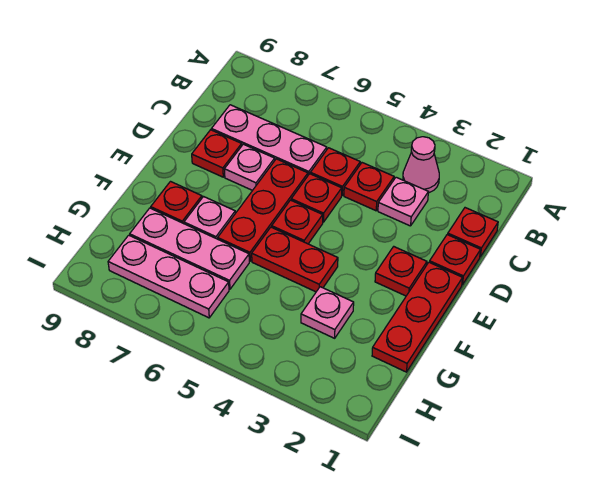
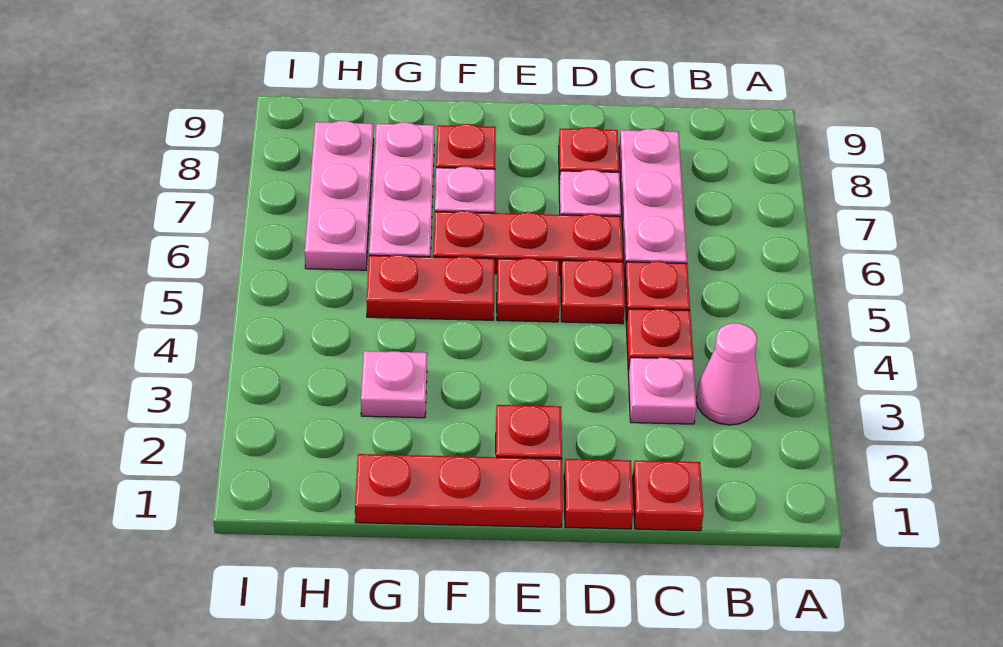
red 1x2 plate [252,227,338,292] -> red 1x2 plate turned to [366,255,495,320]

